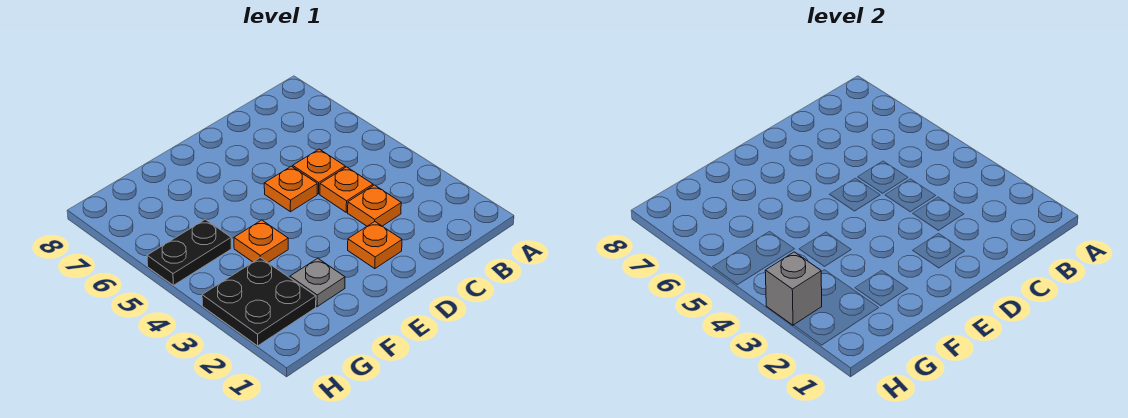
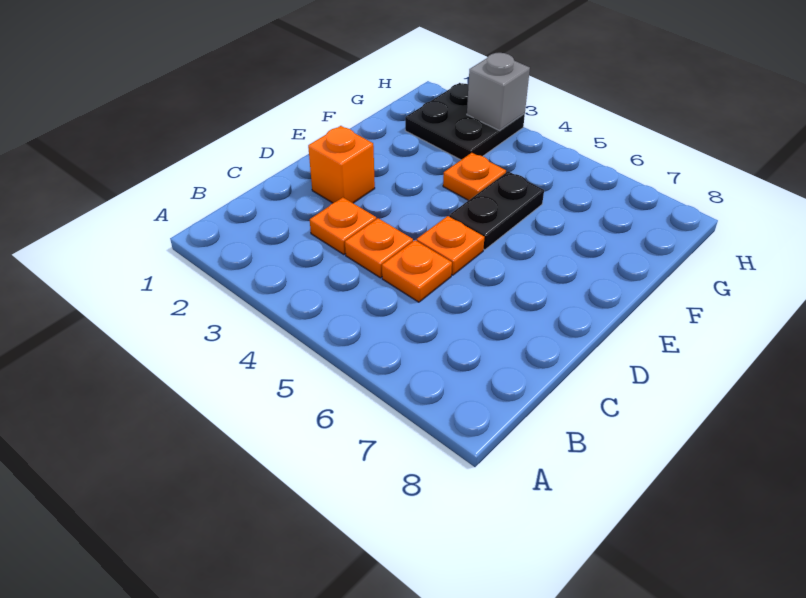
orange 1x1 plate [348,222,402,269] -> orange 1x1 brick [308,126,375,203]
grey 1x1 plate [290,258,345,307] -> none
black 1x2 plate [147,219,231,285] -> black 1x2 plate moved to [449,171,544,250]

